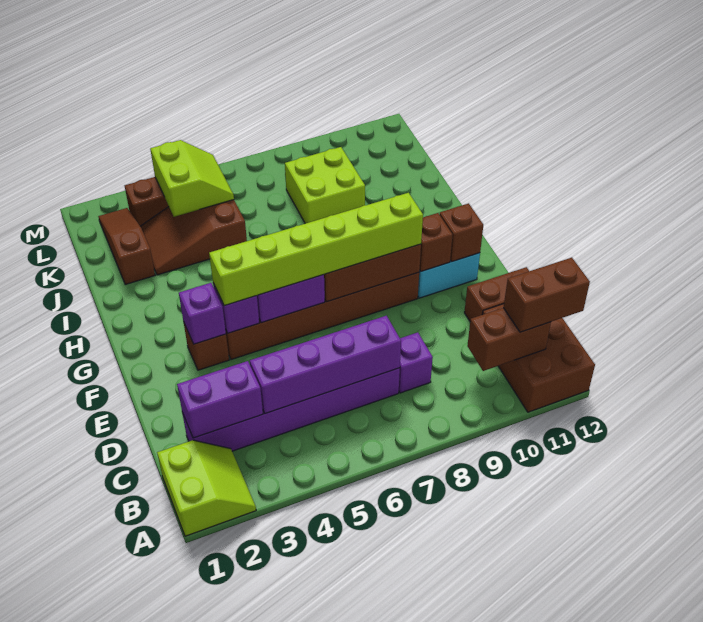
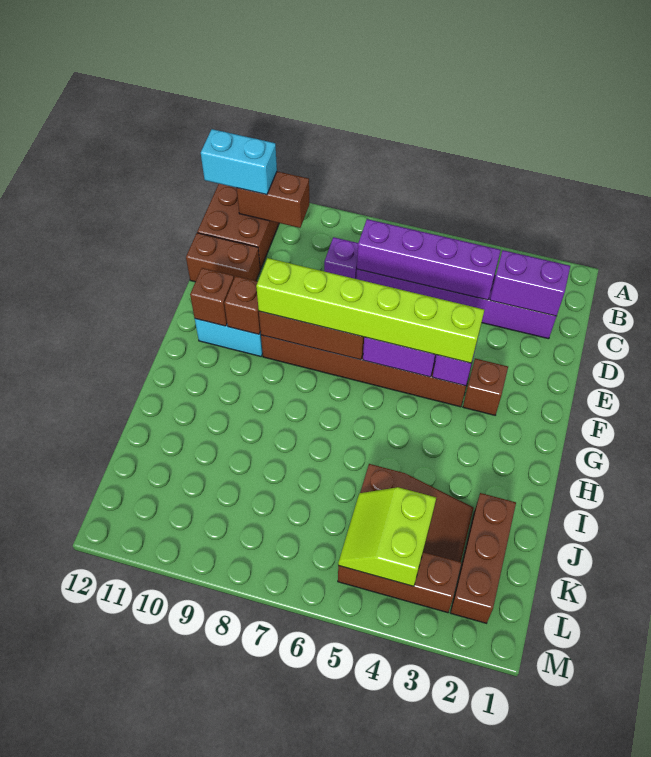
lime 2x2 slope [157,440,256,536] -> none
brown 1x2 brick [503,258,590,332] -> cyan 1x2 brick [201,129,277,195]
purple 1x1 brick [179,283,226,344] -> none
brown 1x3 slope [98,208,155,285] -> brown 1x3 brick [450,493,516,623]
lime 2x2 brick [285,147,365,224] -> none

